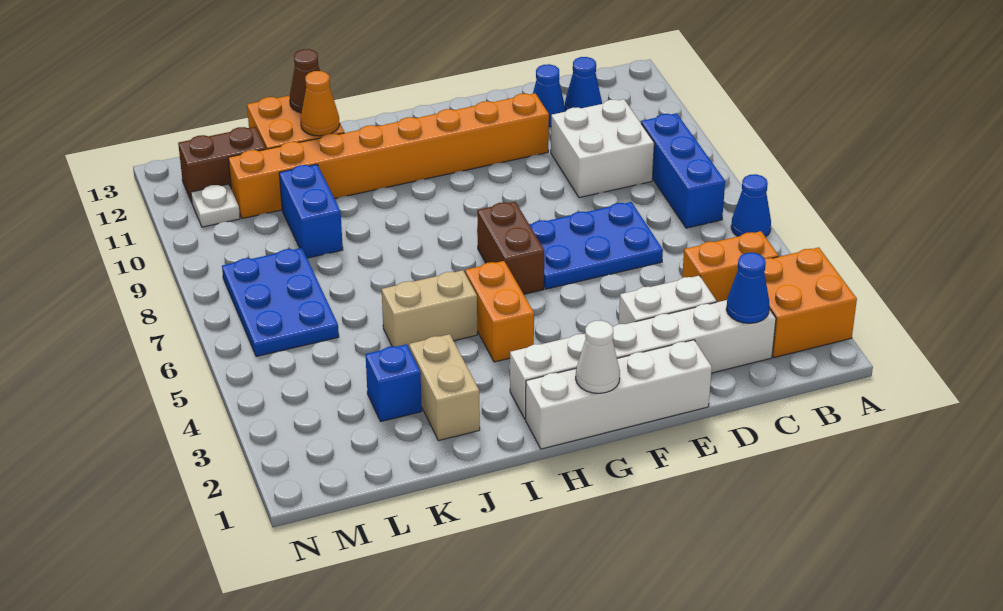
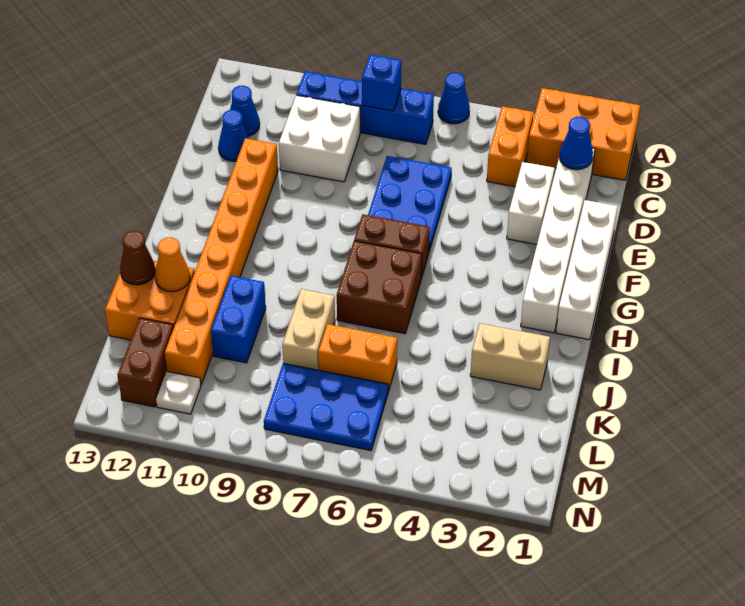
orange 2x2 brick [764,247,857,358] -> orange 2x3 brick [527,88,640,180]
blue 1x3 brick [641,113,725,228] -> blue 1x4 brick [296,72,434,144]
white 1x1 cone [576,320,620,393] -> none
orange 1x2 brick [465,261,534,362] -> orange 1x2 brick moved to [318,324,397,391]
none -> brown 2x2 brick [337,241,422,334]
tan 1x2 brick [382,270,477,347] -> tan 1x2 brick moved to [282,289,335,370]
blue 1x1 brick [365,344,422,422] -> blue 1x1 brick moved to [362,55,401,111]
blue 1x2 brick [279,164,343,258] -> blue 1x2 brick turned to [211,276,266,363]

